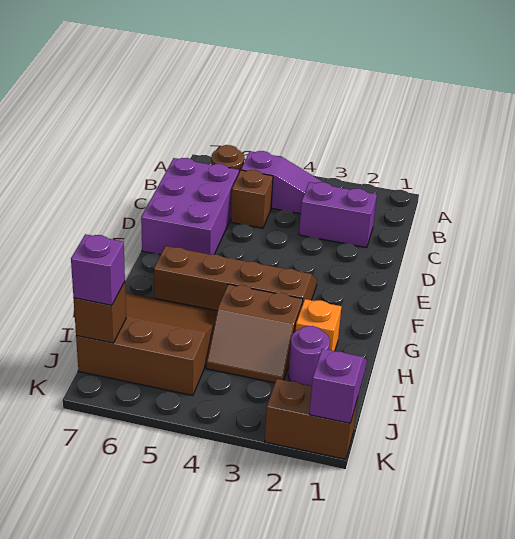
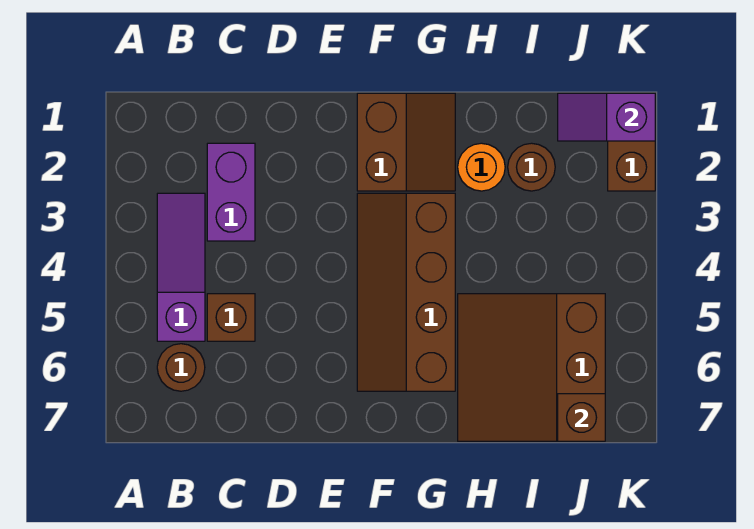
purple 2x3 brick [141,158,239,255] -> none
orange 1x1 brick [296,299,342,351] -> orange 1x1 round brick [458,143,505,191]
brown 2x2 slope [206,284,303,383] -> brown 2x2 slope moved to [357,93,455,191]
purple 1x1 round brick [288,326,330,386] -> brown 1x1 round brick [508,143,555,191]
purple 1x1 brick [71,234,125,305] -> none

